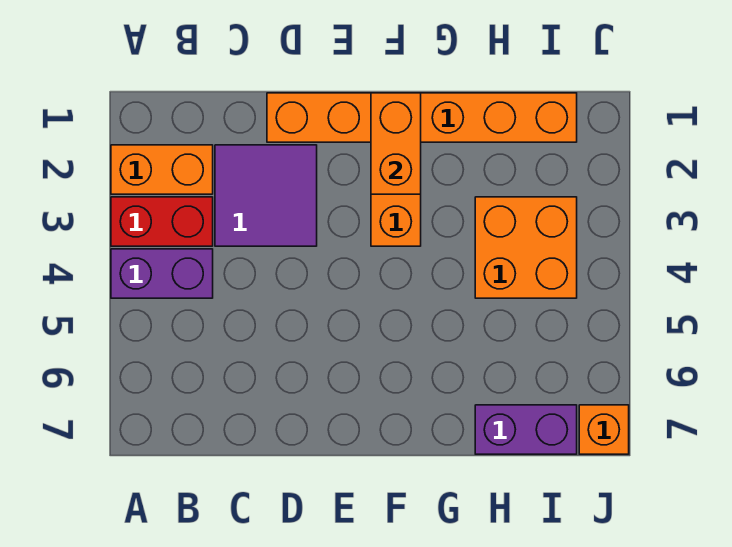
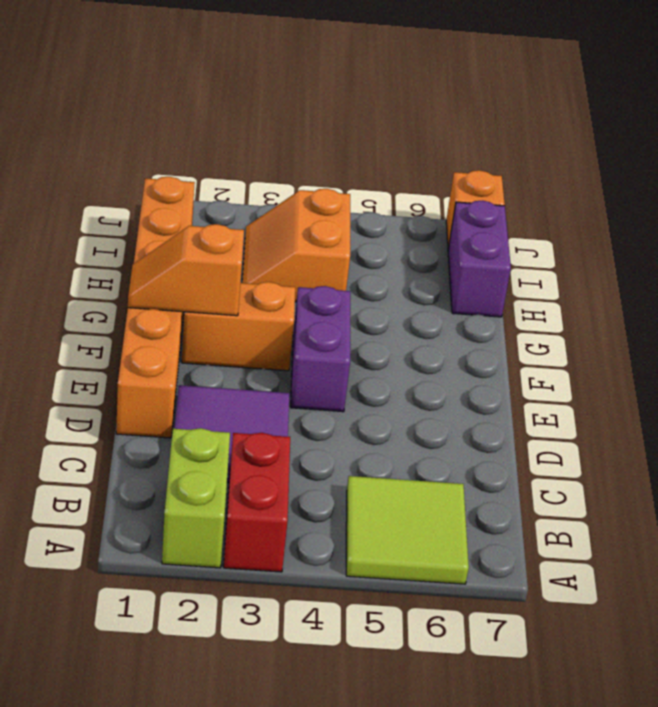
orange 1x2 brick [111,145,213,194] -> lime 1x2 brick [162,428,230,568]
purple 1x2 brick [111,249,213,298] -> purple 1x2 brick moved to [291,286,350,412]
none -> lime 2x2 tile [346,476,469,584]
orange 1x2 brick [371,93,421,194] -> orange 1x2 slope [128,224,244,316]
orange 2x2 brick [475,197,577,298] -> orange 2x2 slope [242,189,350,302]

